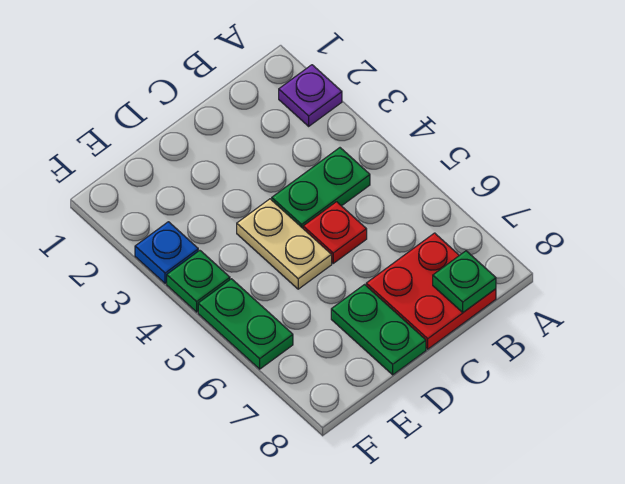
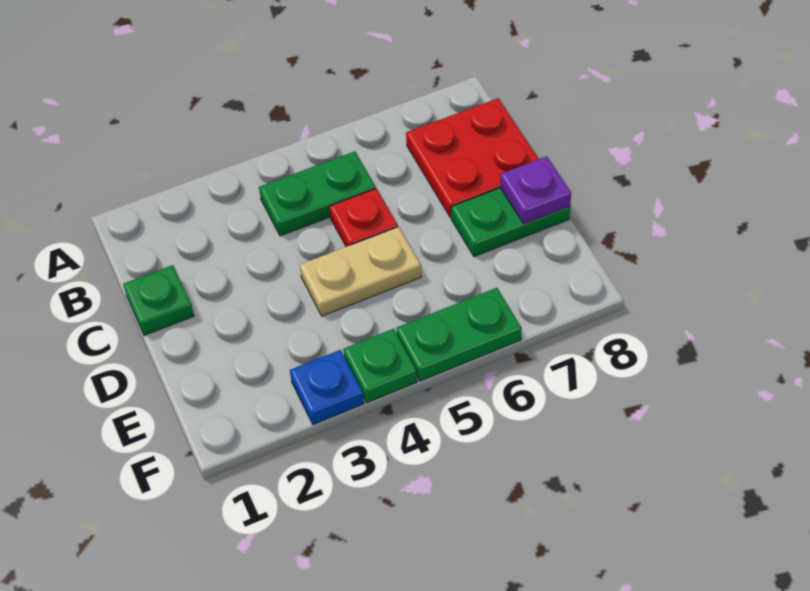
purple 1x1 plate [279,65,342,126] -> purple 1x1 plate moved to [500,156,571,224]
green 1x2 plate [272,148,370,228] -> green 1x2 plate turned to [259,151,376,236]
green 1x1 plate [433,251,496,312] -> green 1x1 plate moved to [123,265,194,336]

